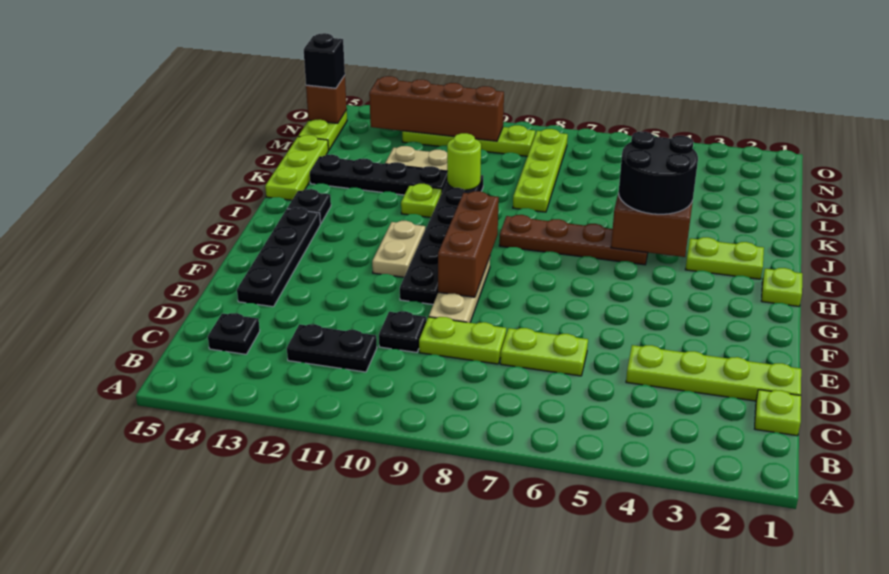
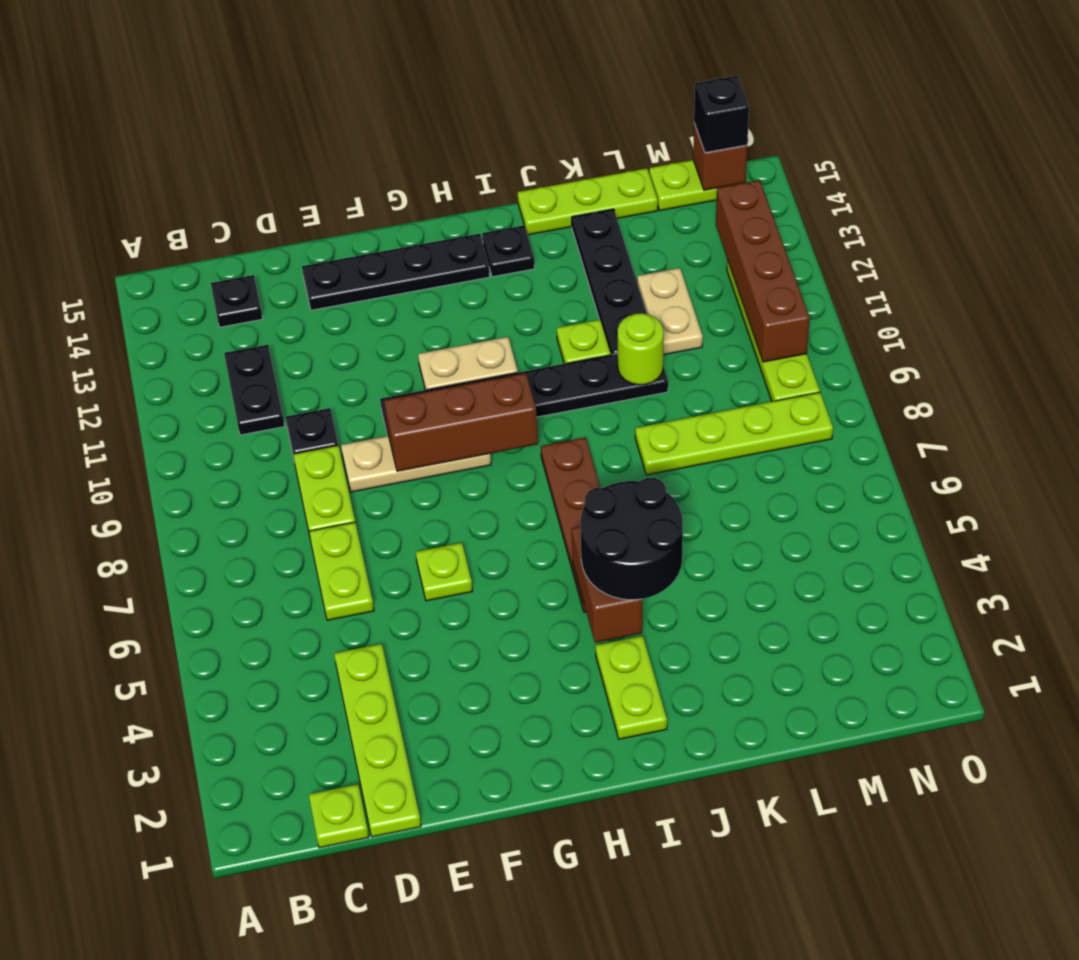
lime 1x1 plate [762,268,802,306] -> lime 1x1 plate moved to [416,543,472,601]

